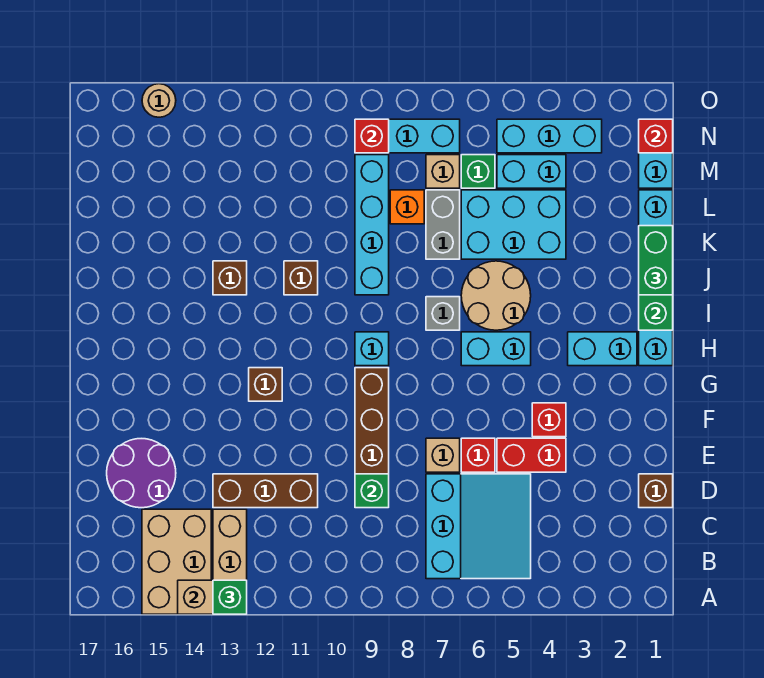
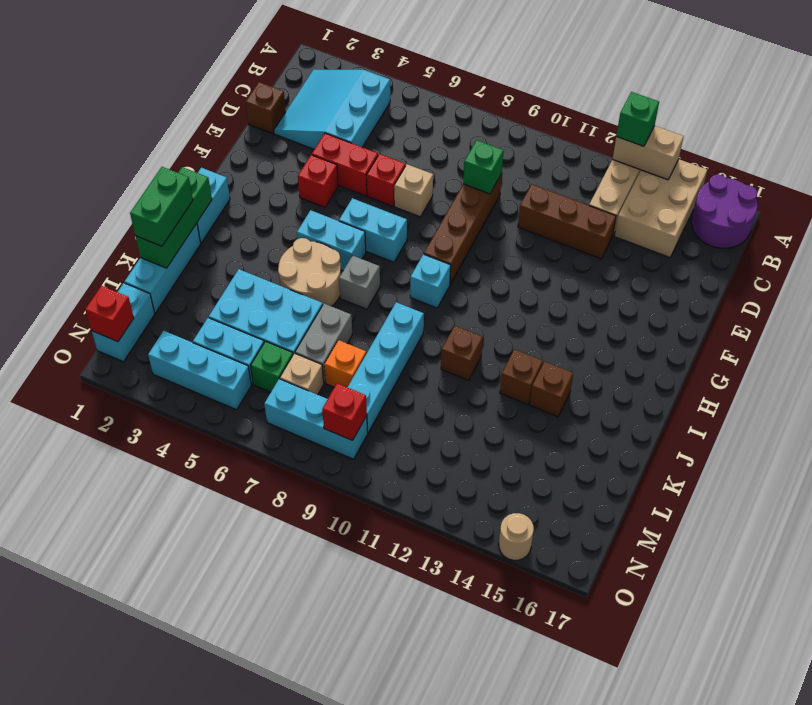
cyan 3x3 slope [426,474,531,579] -> cyan 3x3 slope moved to [274,69,390,149]
purple 2x2 round brick [107,439,176,508] -> purple 2x2 round brick moved to [691,174,757,248]
brown 1x1 brick [249,368,282,401] -> brown 1x1 brick moved to [530,362,573,417]
cyan 1x2 brick [568,332,637,366] -> cyan 1x2 brick moved to [339,198,407,262]

